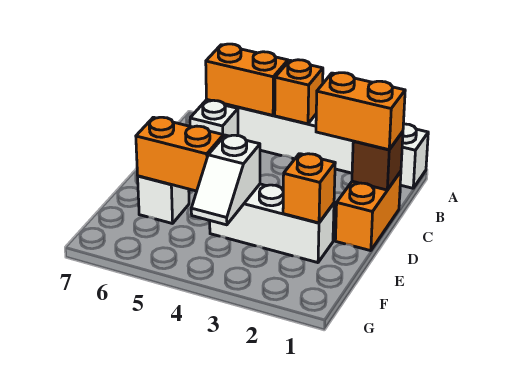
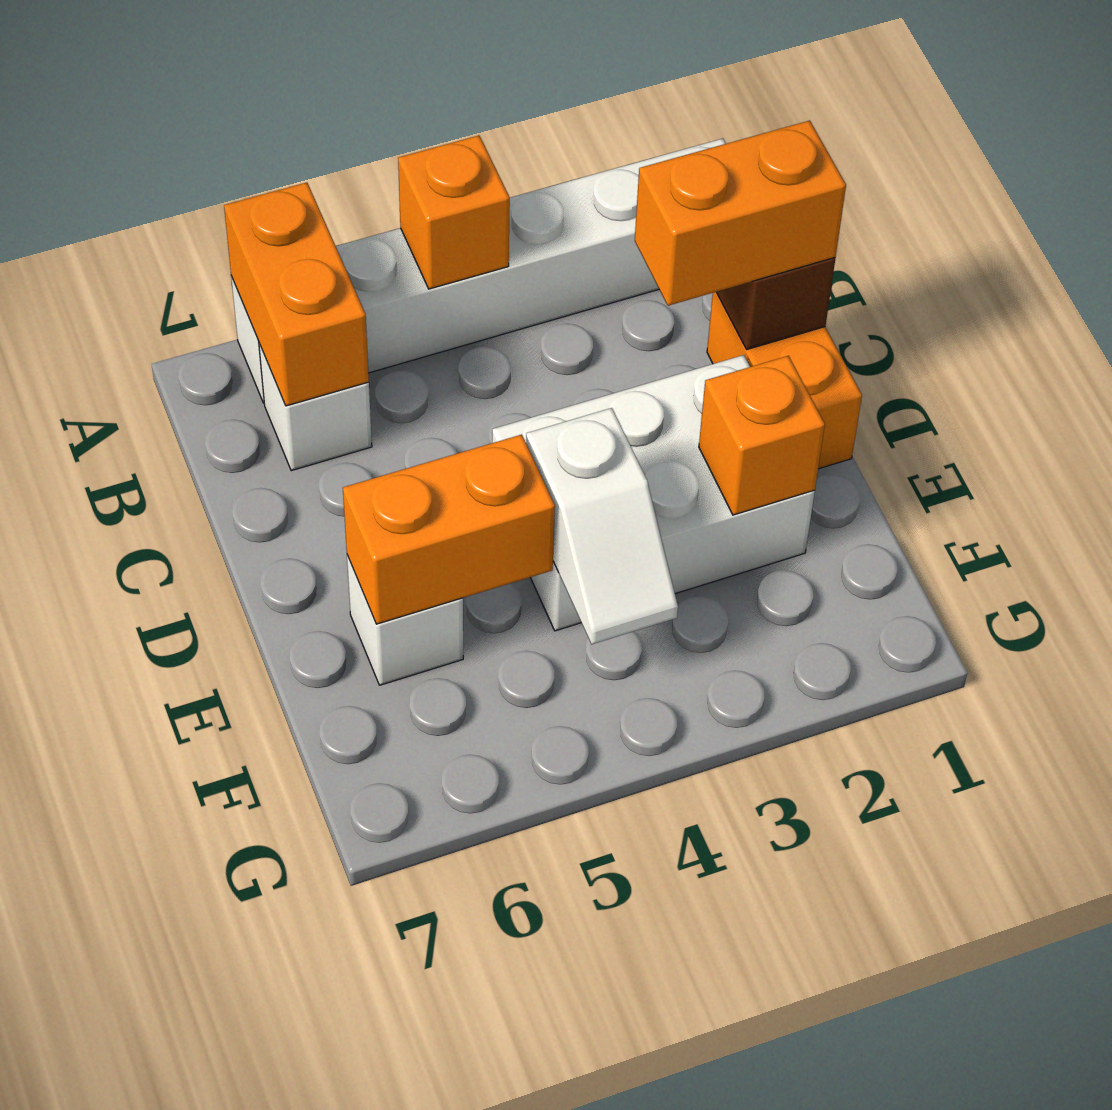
orange 1x2 brick [206,44,288,115] -> orange 1x2 brick turned to [224,182,369,406]
white 1x3 brick [210,184,334,263] -> white 2x3 brick [492,355,815,631]

